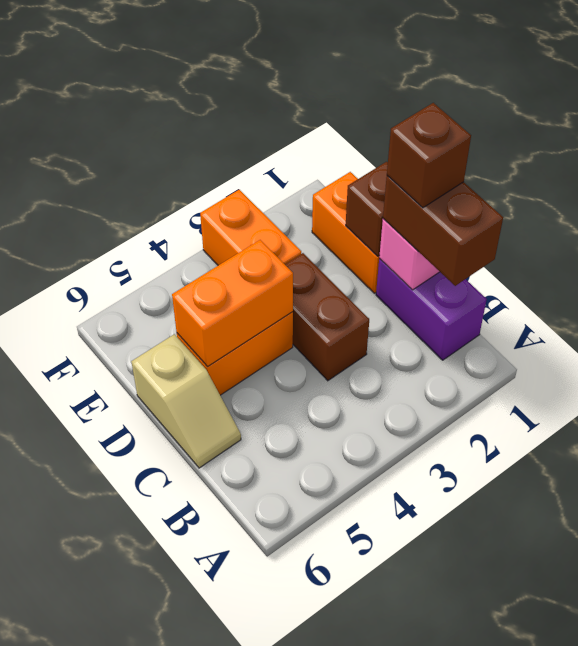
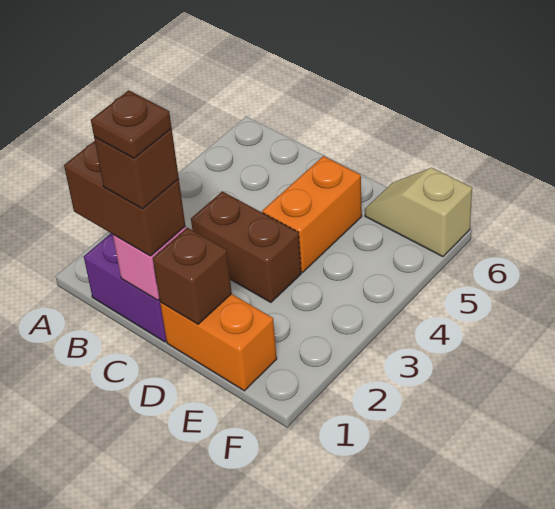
none -> brown 1x1 plate [91,90,172,158]
tan 1x2 slope [131,334,241,468] -> tan 1x2 slope moved to [365,168,472,257]
orange 1x2 brick [172,240,293,367] -> none
orange 1x2 brick [200,190,301,265] -> none

